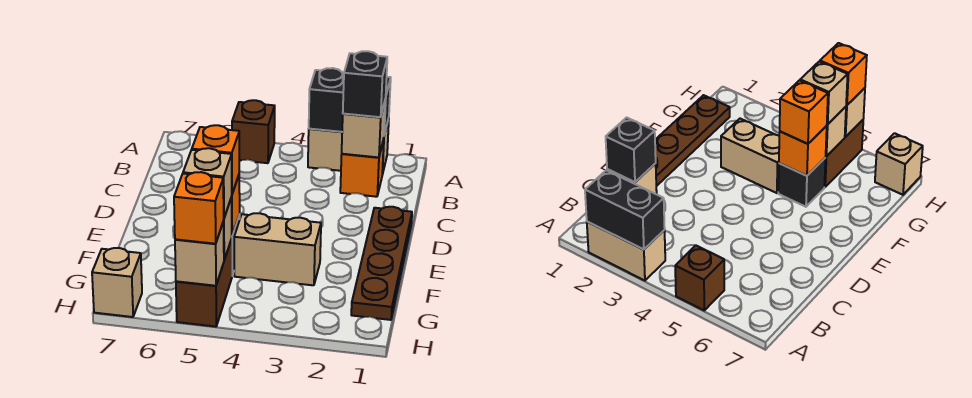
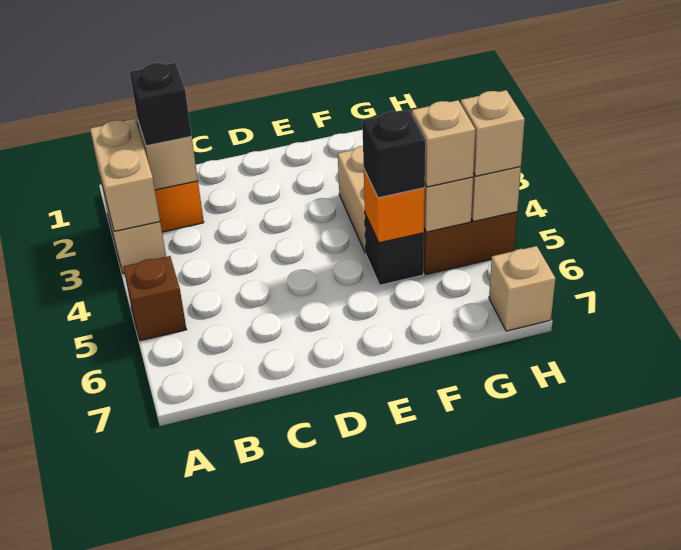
black 1x2 brick [309,68,391,135] -> tan 1x2 brick [90,119,160,232]
brown 1x4 plate [351,207,412,320] -> none
orange 1x1 brick [192,125,239,194] -> black 1x1 brick [362,111,425,198]
orange 1x1 brick [174,172,224,244] -> tan 1x1 brick [461,90,525,176]

